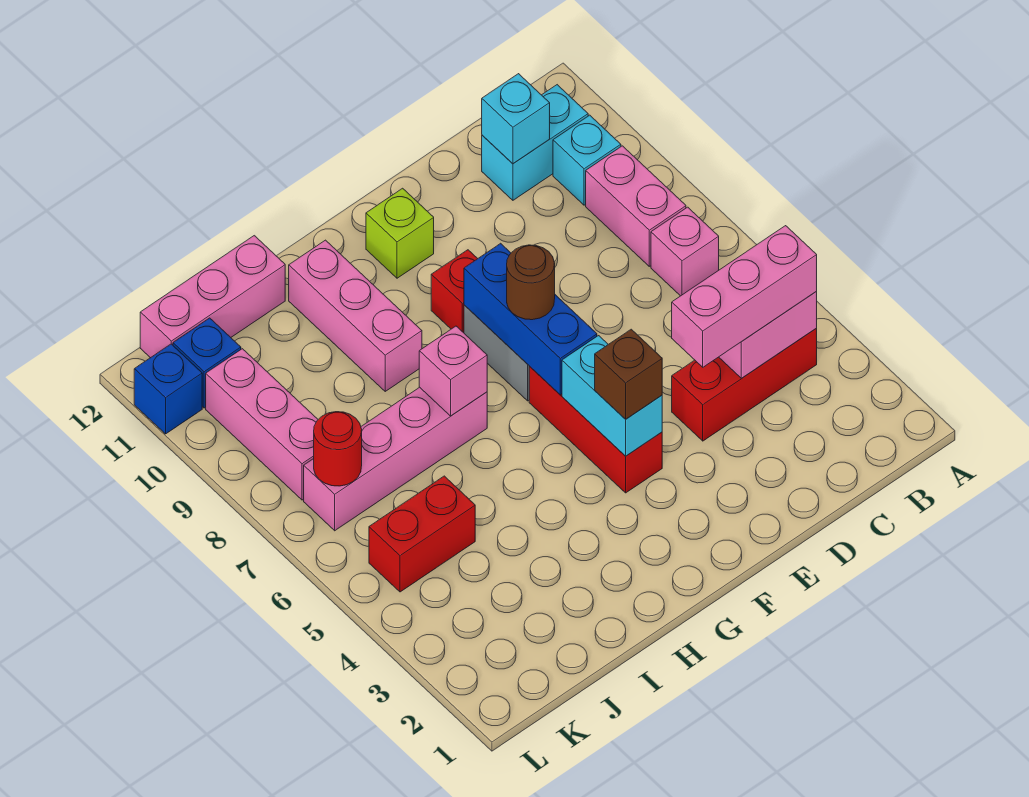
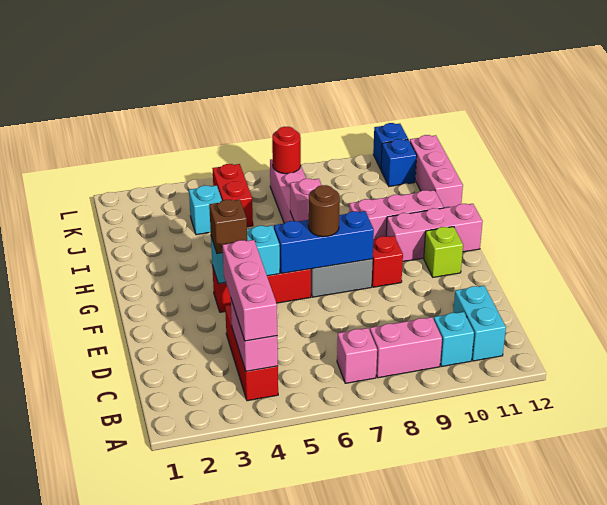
cyan 1x1 brick [482,74,550,164] -> cyan 1x1 brick moved to [189,185,222,235]
pink 1x3 brick [206,349,318,500] -> pink 1x3 brick moved to [386,204,483,261]

